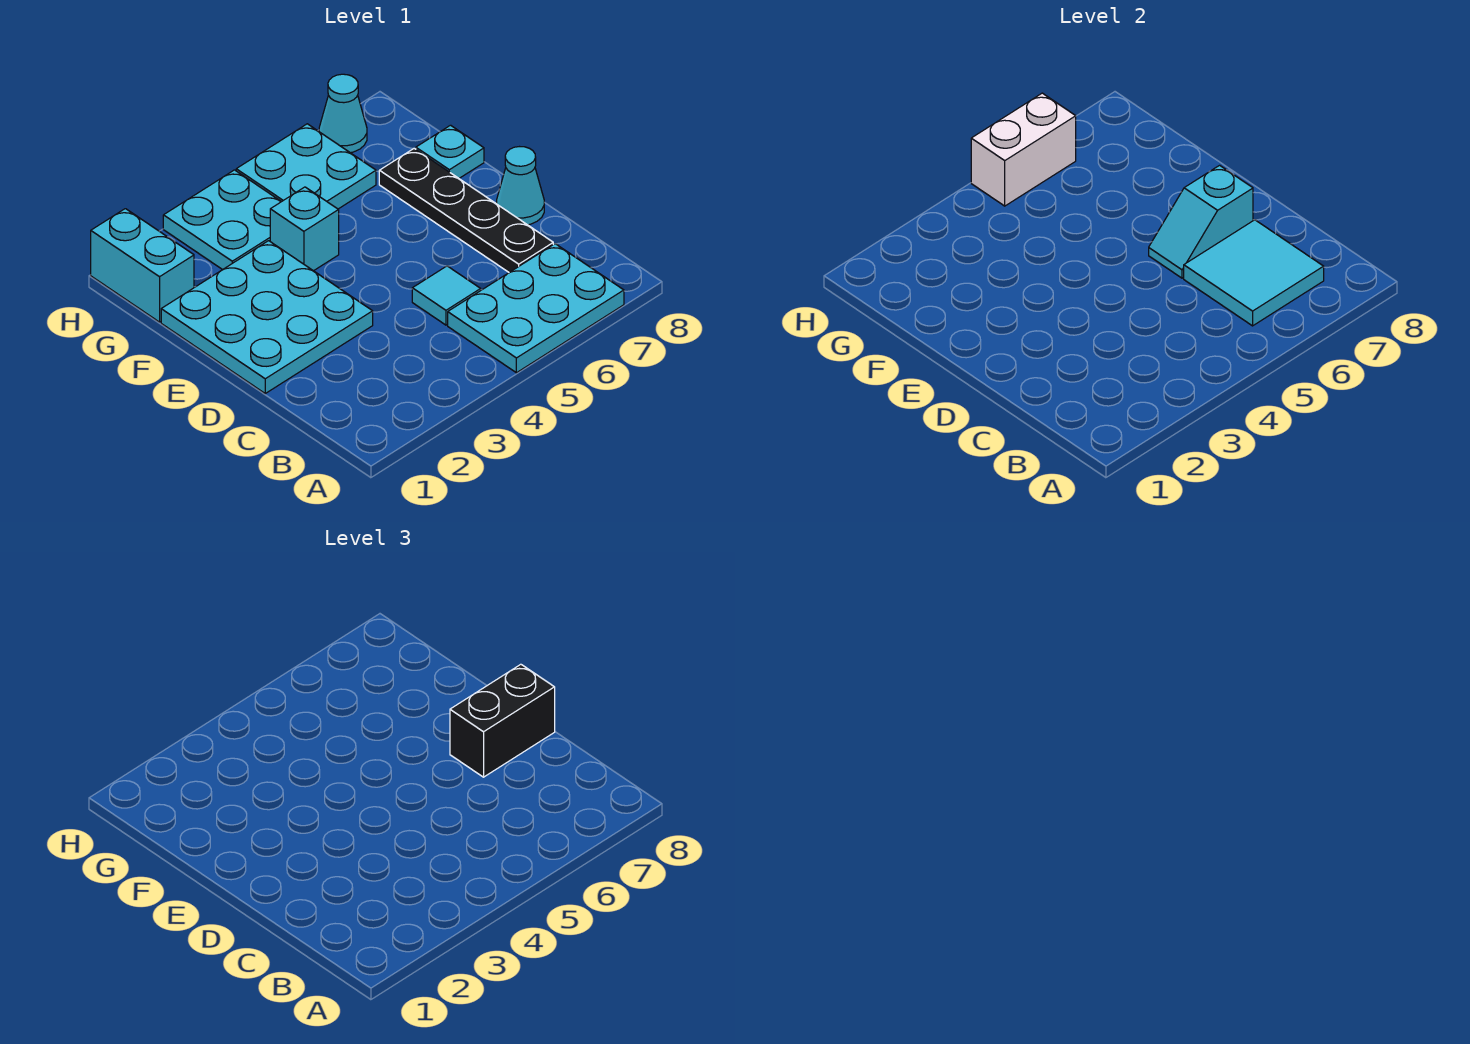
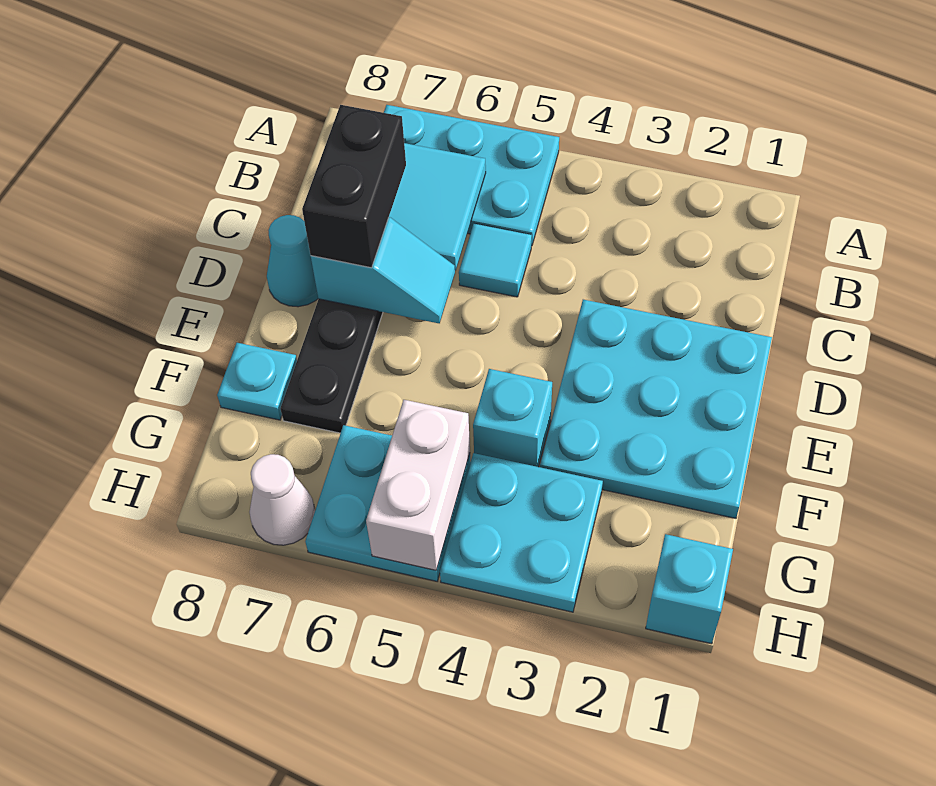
black 1x2 brick [450,664,555,777] -> black 1x2 brick turned to [302,105,406,268]
cyan 1x2 brick [91,209,194,322] -> cyan 1x1 brick [646,534,733,644]
white 1x2 brick [971,93,1076,206] -> white 1x2 brick turned to [366,400,470,570]
cyan 1x1 cone [319,74,367,153] -> white 1x1 cone [249,454,315,545]

